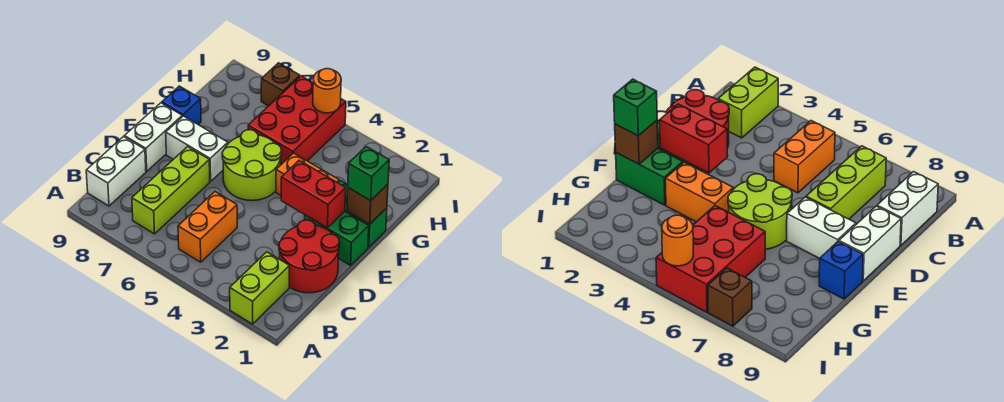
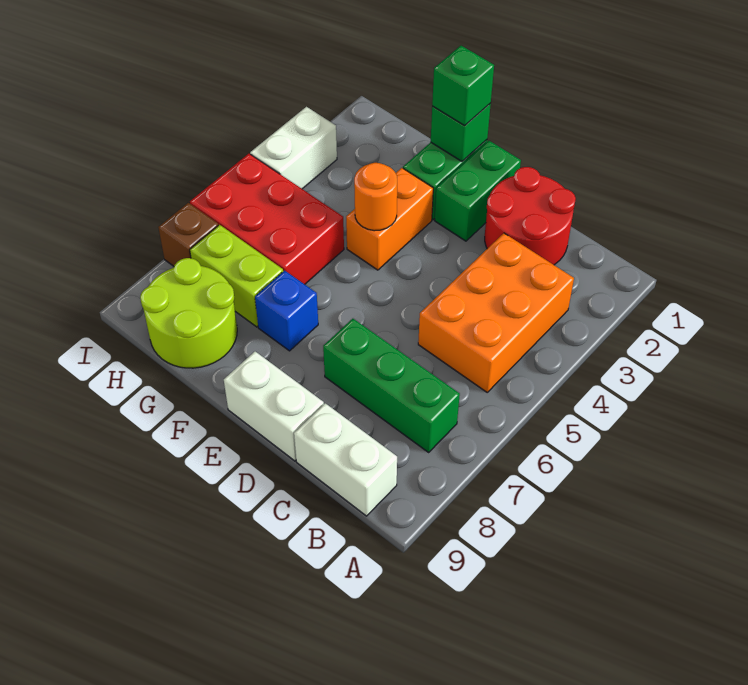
lime 1x2 brick [230,252,290,324] -> lime 1x2 brick moved to [190,225,283,327]
orange 1x2 brick [178,192,237,262] -> orange 2x3 brick [418,233,574,392]
lime 1x3 brick [132,147,210,234] -> green 1x3 brick [323,319,460,452]
red 1x2 brick [281,160,346,228] -> none
lime 2x2 round brick [222,130,281,201] -> lime 2x2 round brick moved to [140,258,237,368]
white 1x2 brick [166,116,228,182] -> white 1x2 brick moved to [250,107,337,189]
brown 1x1 brick [347,184,388,224] -> green 1x1 brick [431,103,491,161]
blue 1x1 brick [162,86,201,124] -> blue 1x1 brick moved to [255,270,318,351]
orange 1x1 round brick [313,69,341,113] -> orange 1x1 round brick moved to [354,163,397,231]

